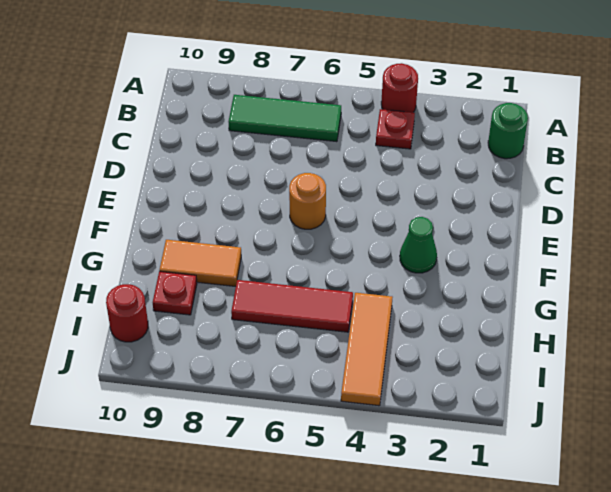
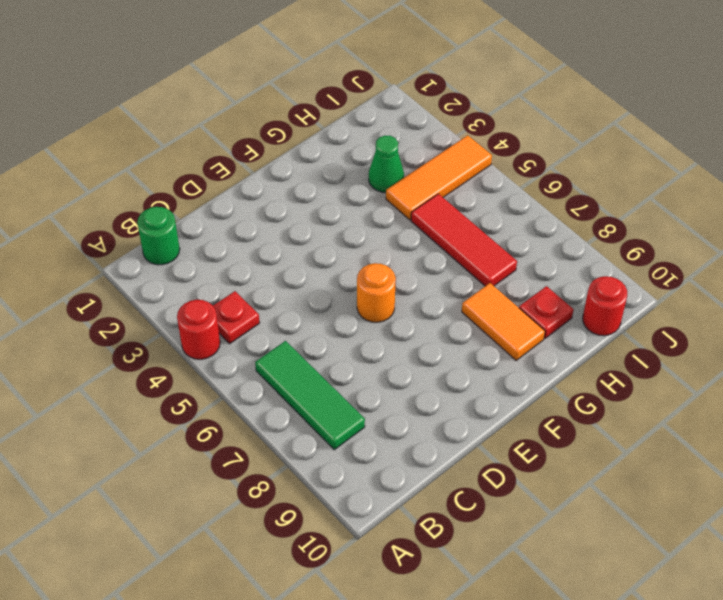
green 1x1 cone [400,217,437,273] -> green 1x1 cone moved to [369,136,404,192]

